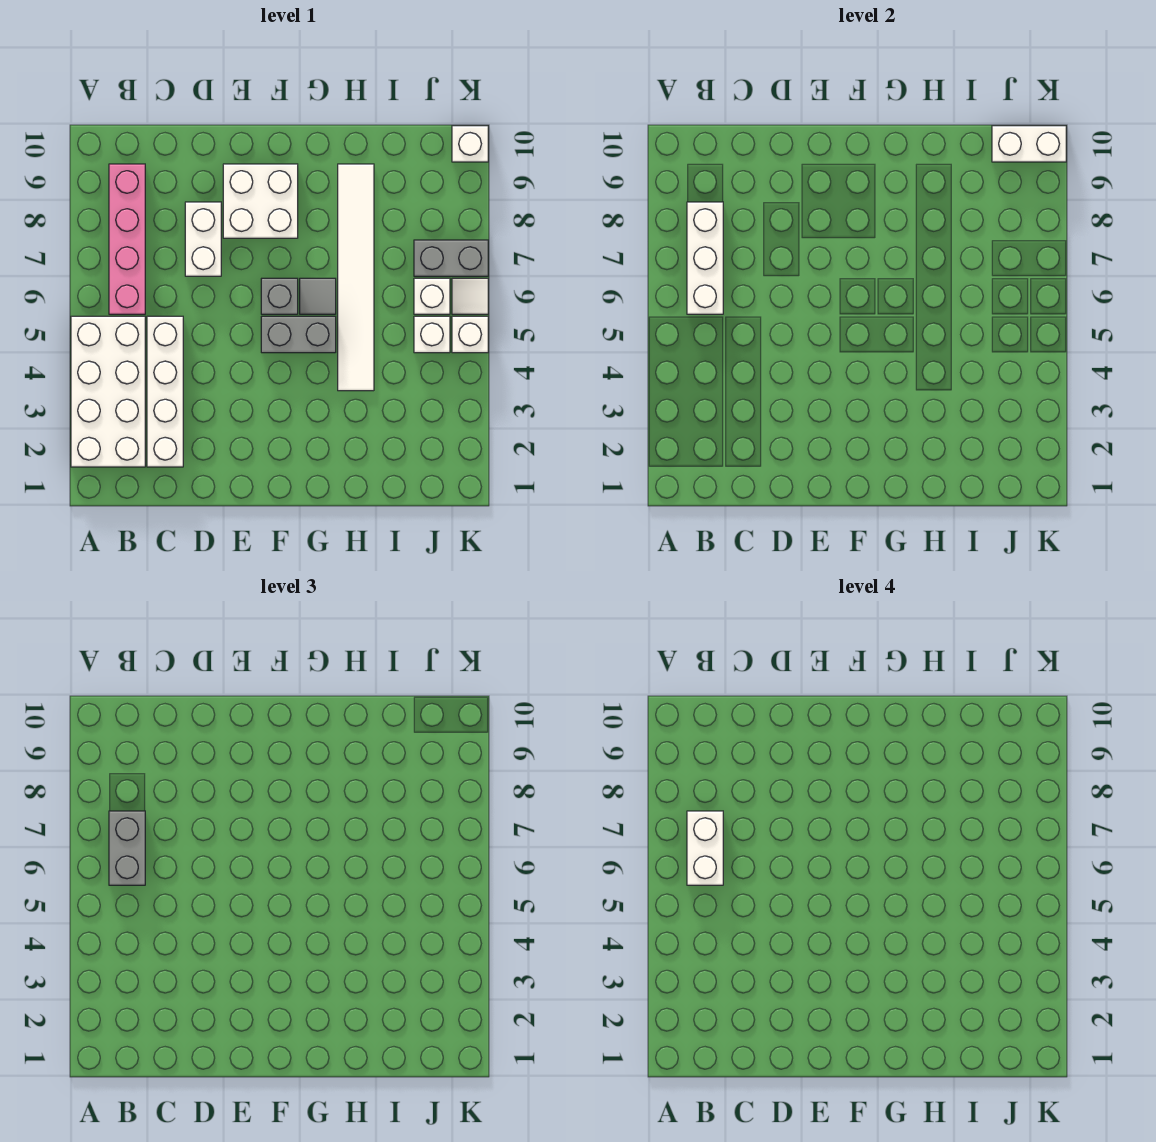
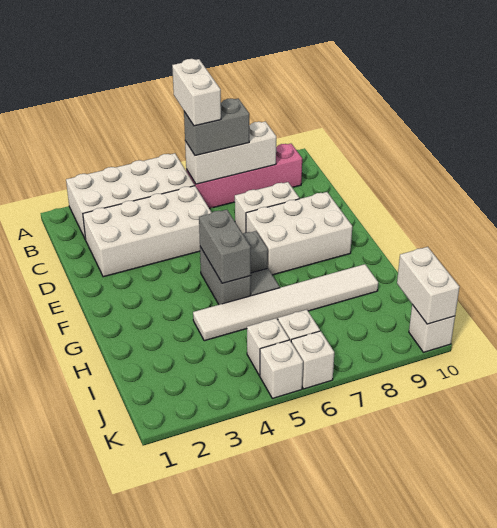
white 1x2 brick [687,811,723,885] -> white 1x2 brick turned to [172,59,221,126]
white 1x4 brick [147,316,183,467] -> white 2x4 brick [83,186,212,277]
white 2x2 brick [223,164,298,238] -> white 2x3 brick [246,192,352,275]
grey 1x2 brick [414,240,488,276] -> grey 1x2 brick moved to [199,210,251,283]
white 1x1 tile [452,278,488,314] -> white 1x1 brick [291,331,334,389]

